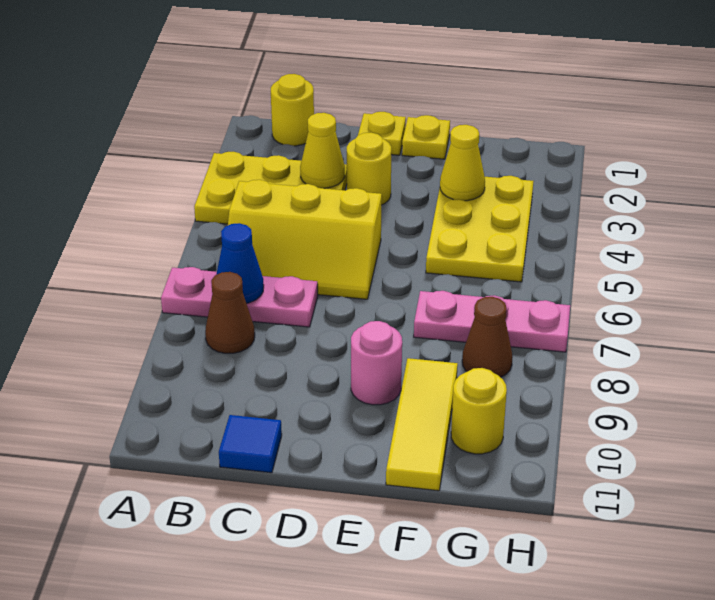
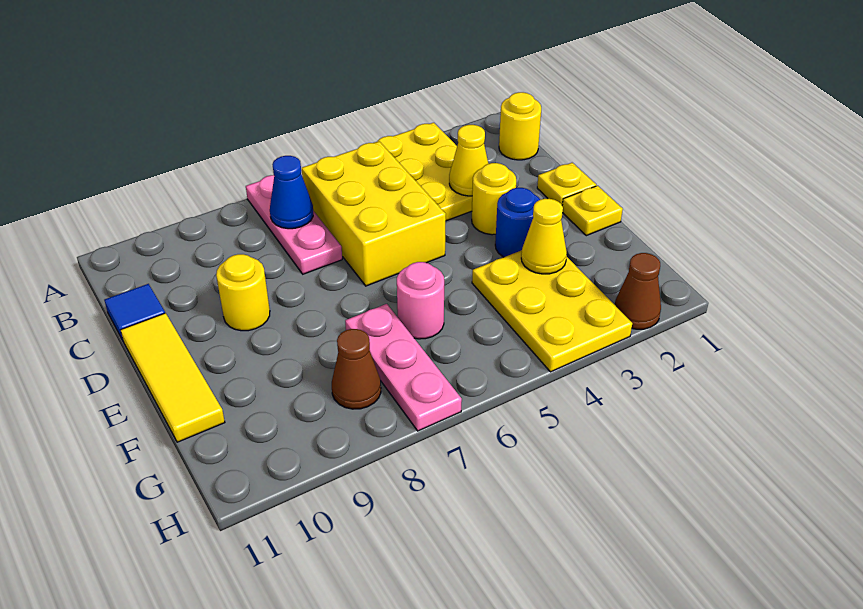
yellow 2x3 slope [228,180,382,299] -> yellow 2x3 brick [302,141,446,286]
brown 1x1 cone [205,272,255,353] -> brown 1x1 cone moved to [615,253,661,329]
none -> blue 1x1 round brick [495,188,540,257]
pink 1x1 round brick [351,321,402,405] -> pink 1x1 round brick moved to [397,262,444,339]
yellow 2x3 plate [426,176,533,282] -> yellow 2x3 plate turned to [472,250,632,372]
yellow 1x3 tile [386,358,458,491] -> yellow 1x3 tile turned to [121,313,225,442]
yellow 1x1 round brick [451,368,507,454] -> yellow 1x1 round brick moved to [216,254,270,331]

